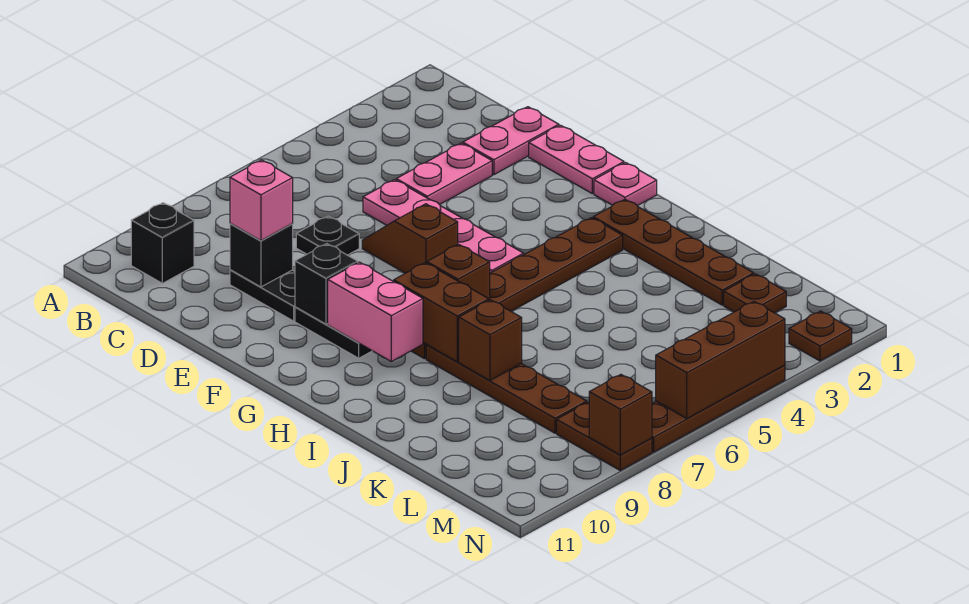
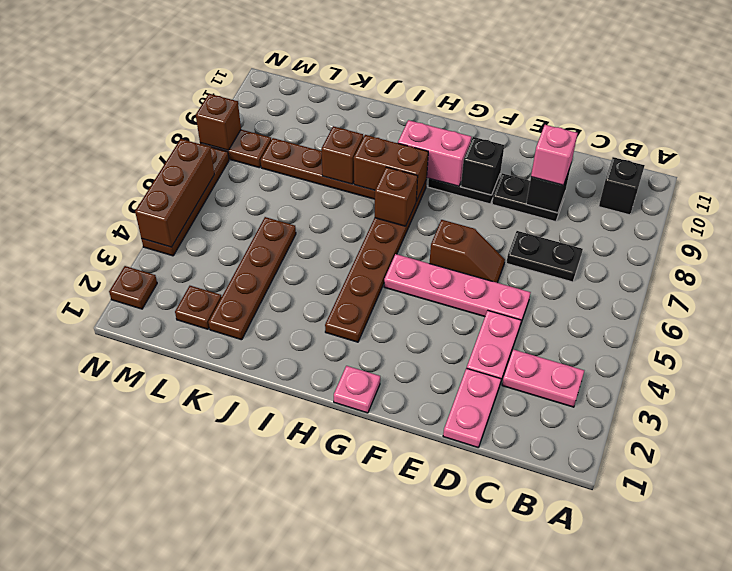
black 1x1 plate [296,216,359,255] -> black 1x2 plate [506,231,583,282]
pink 1x2 plate [529,125,624,194] -> pink 1x2 plate moved to [502,349,584,407]
brown 1x4 plate [593,200,754,305] -> brown 1x4 plate turned to [209,217,296,340]

